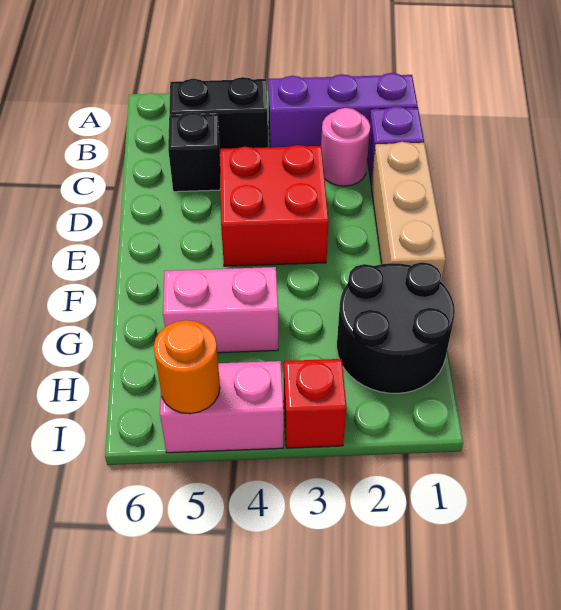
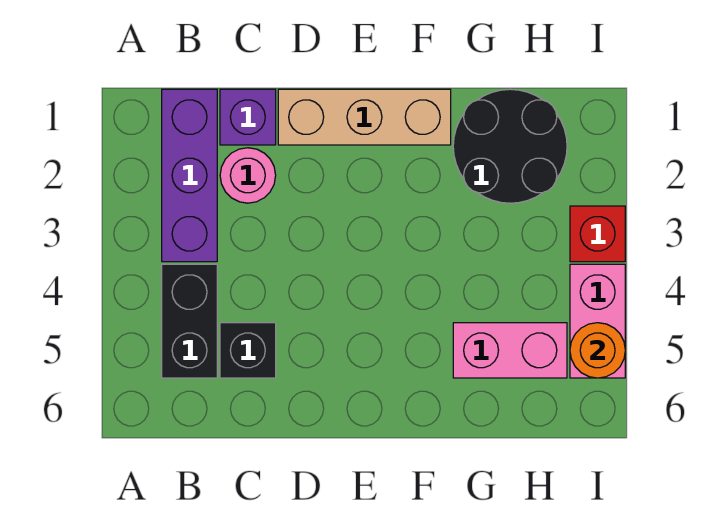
red 2x2 brick [220,145,329,266] -> none
pink 1x2 brick [163,267,278,353] -> pink 1x2 brick turned to [453,323,567,378]

